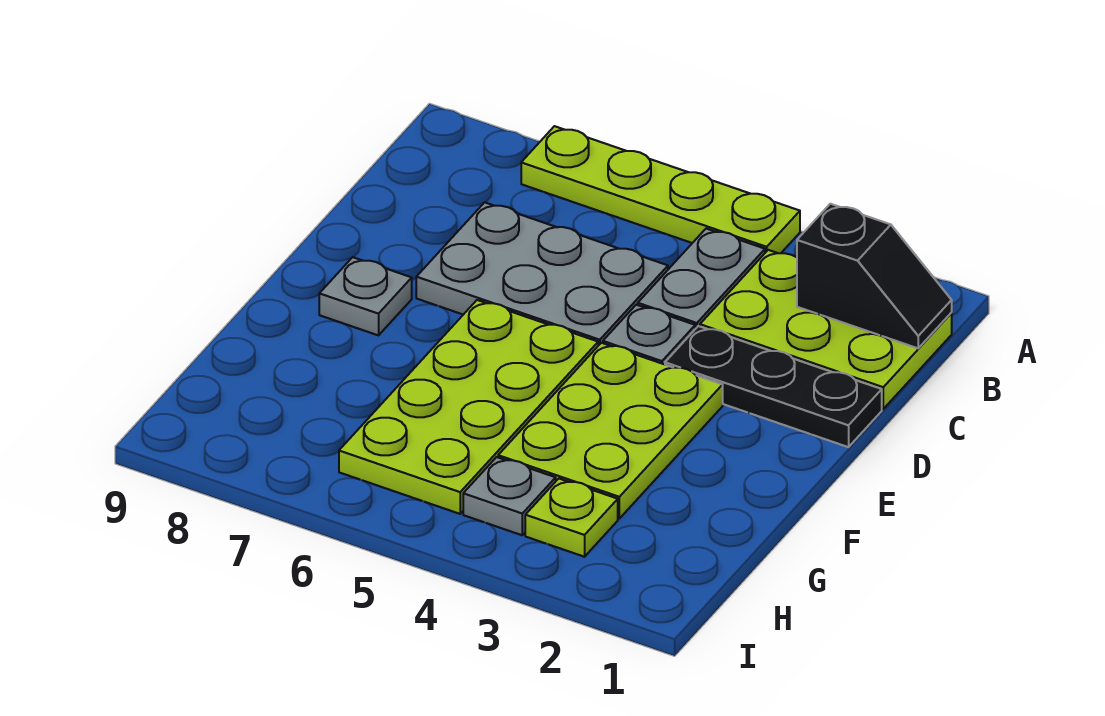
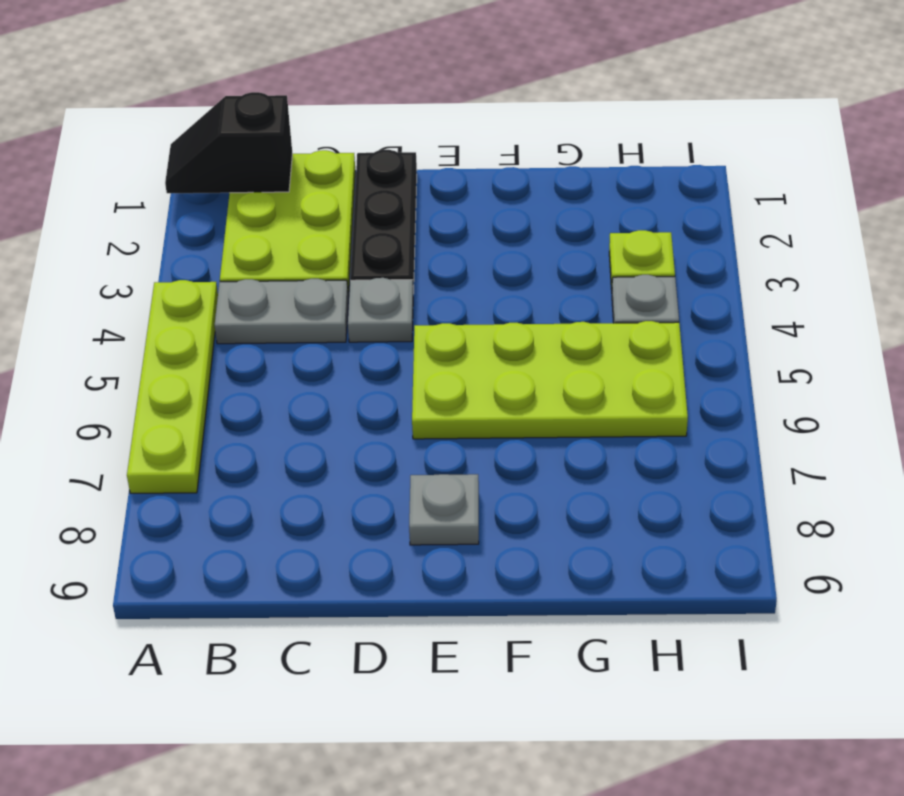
black 1x2 slope [797,204,952,348] -> black 1x2 slope turned to [165,92,292,193]
grey 2x3 plate [416,202,668,346] -> none
lime 2x3 plate [498,343,723,518] -> none

